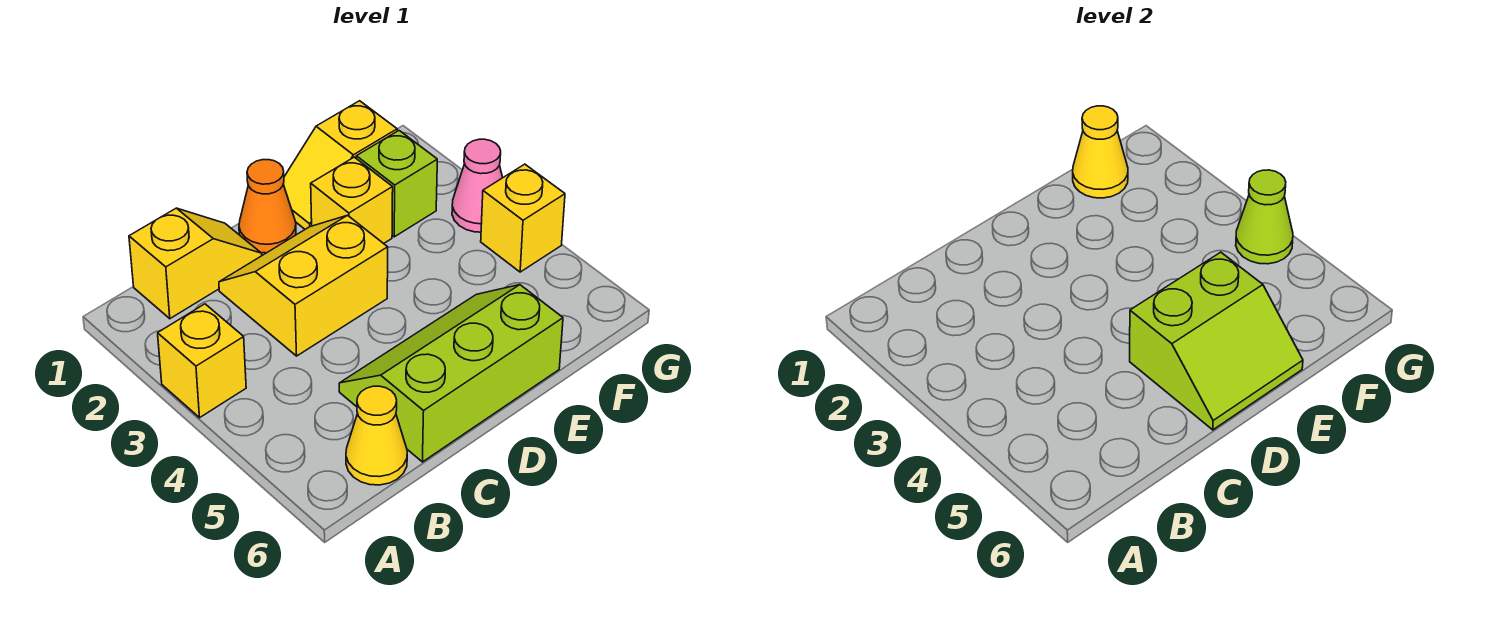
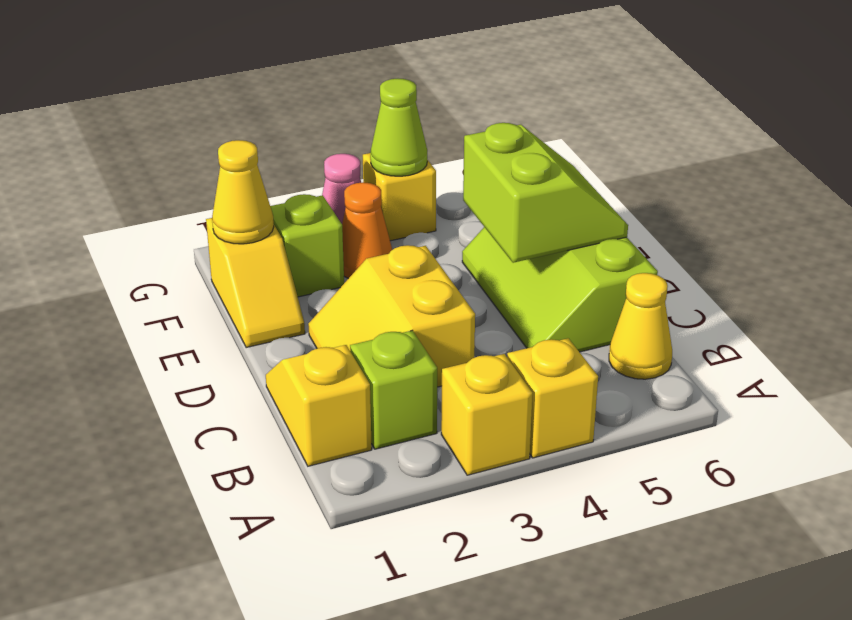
none -> lime 1x1 brick [350,330,437,449]
orange 1x1 cone [239,160,296,253] -> orange 1x1 cone moved to [342,182,392,279]
yellow 1x1 brick [311,157,393,244] -> yellow 1x1 brick moved to [507,338,598,458]

